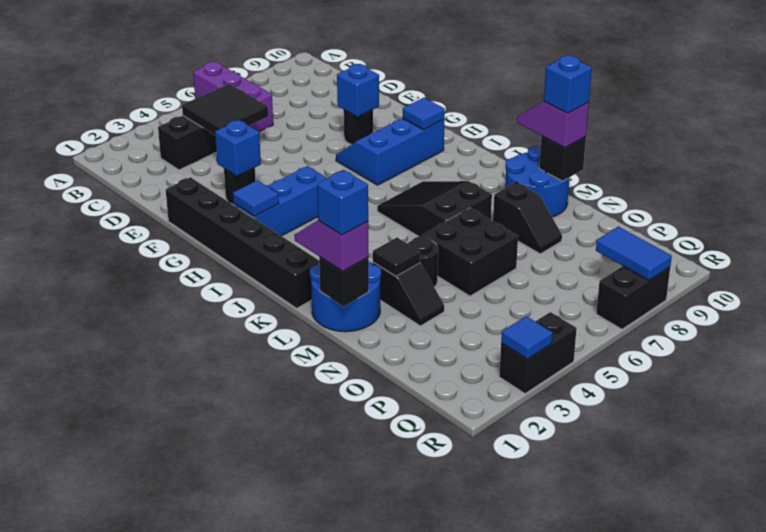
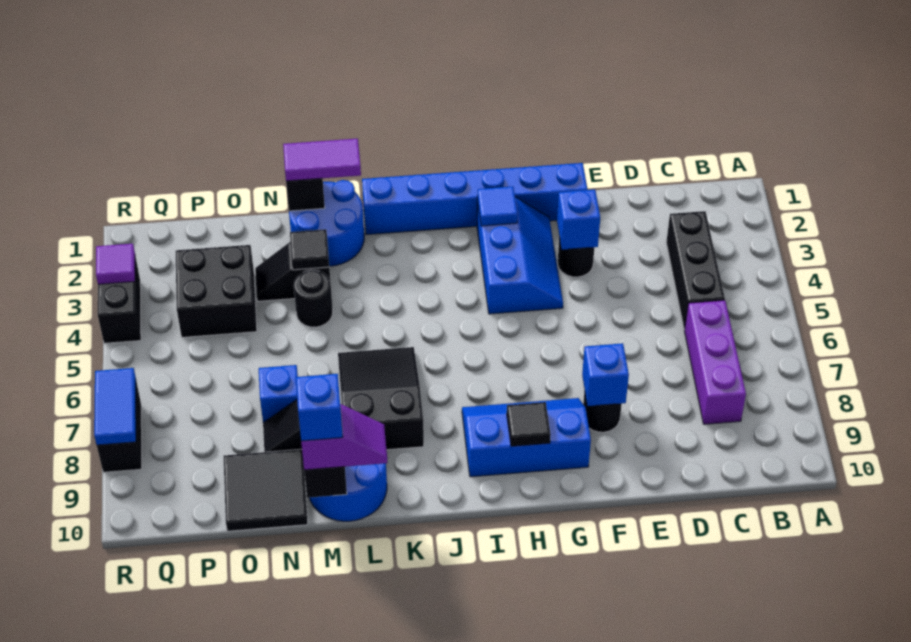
purple 1x3 brick [193,62,273,132] -> purple 1x3 brick turned to [684,300,746,424]
black 2x2 tile [182,84,268,135] -> black 2x2 tile moved to [223,449,308,531]
black 1x6 brick [166,177,319,308] -> blue 1x6 brick [362,163,588,235]
blue 2x3 slope [336,118,445,185] -> blue 2x3 slope turned to [462,398,591,477]
blue 1x1 tile [403,98,445,130] -> black 1x1 tile [507,402,551,446]
black 2x3 slope [377,181,492,237] -> black 2x3 slope turned to [338,347,424,450]
purple 1x2 slope [295,220,368,271] -> purple 1x2 tile [283,139,361,181]
blue 1x1 brick [317,170,368,235] -> blue 1x1 brick moved to [259,365,298,423]
black 2x2 brick [423,208,518,296] -> black 2x2 brick moved to [176,245,257,337]
blue 1x2 tile [596,227,672,280] -> blue 1x2 tile turned to [94,368,136,445]
blue 1x1 tile [501,316,553,359] -> purple 1x1 tile [96,244,135,284]

